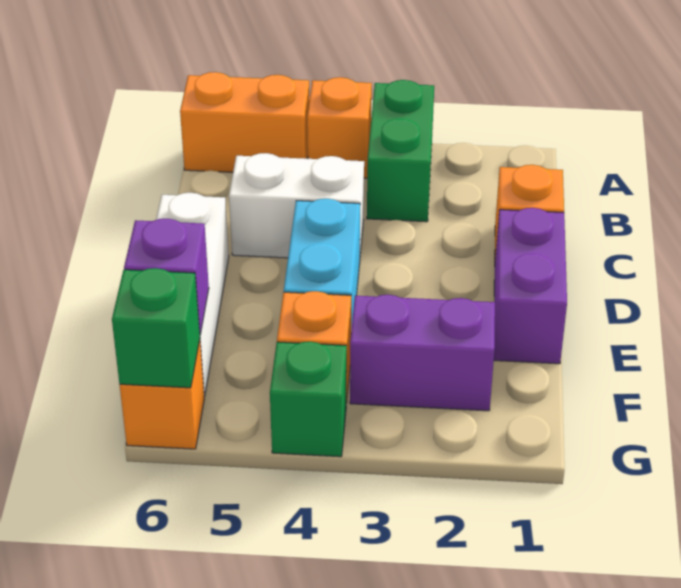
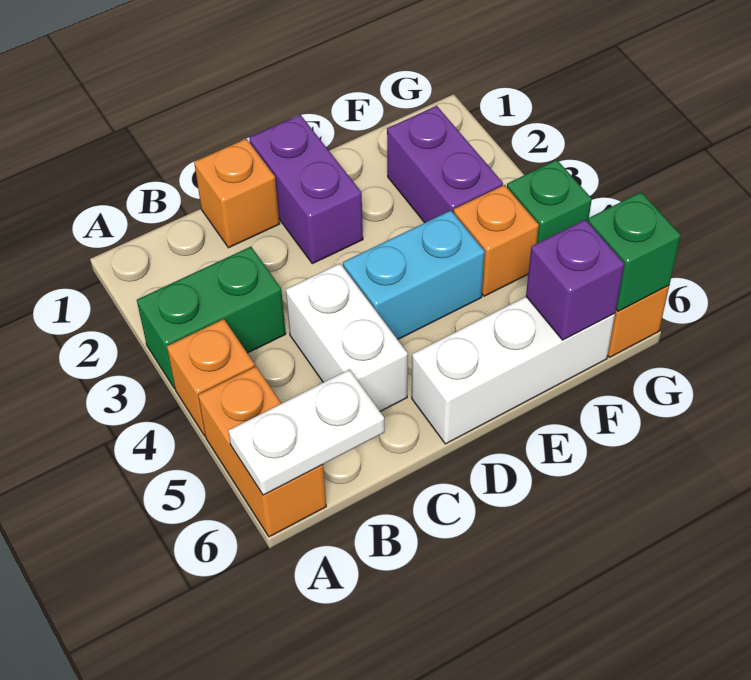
none -> white 1x2 plate [228,370,385,495]
purple 1x2 brick [494,208,567,364] -> purple 1x2 brick turned to [249,115,363,264]

